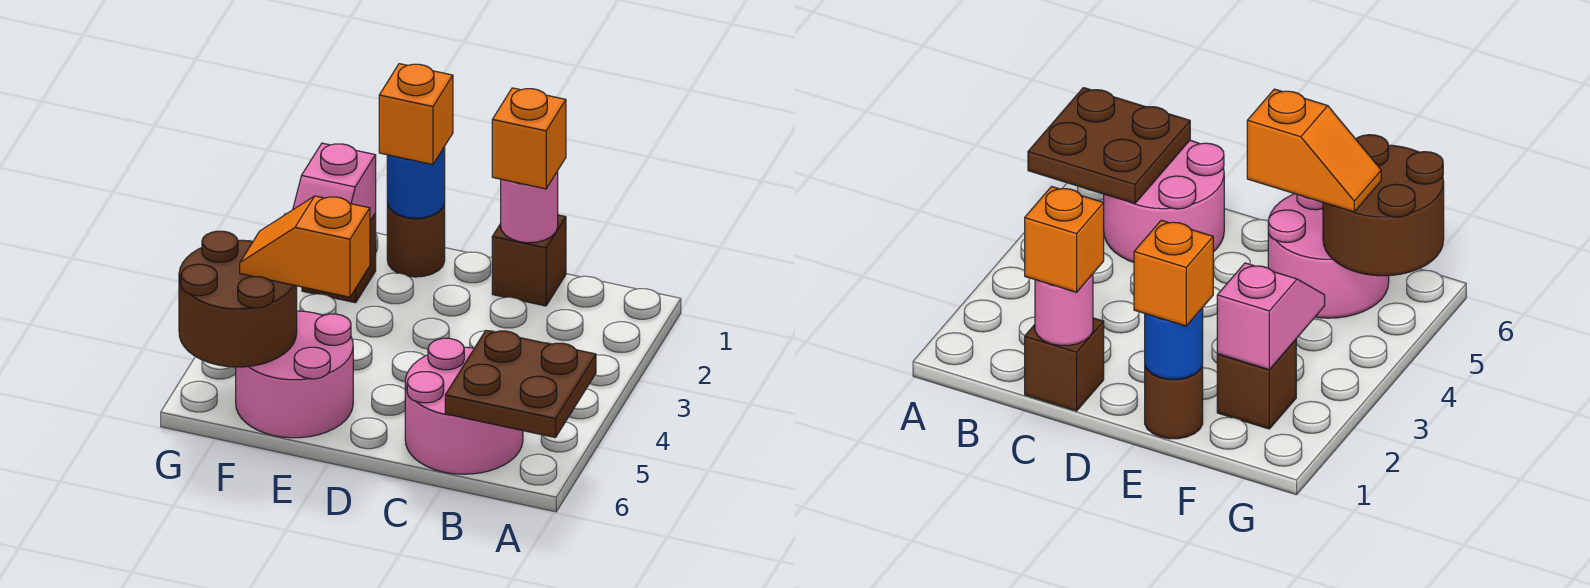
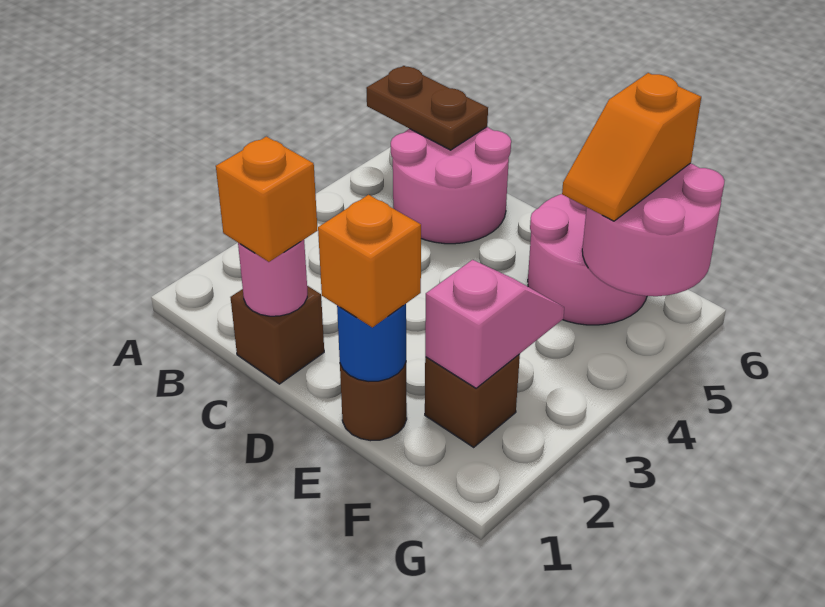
brown 2x2 plate [445,330,596,438] -> brown 1x2 plate [366,66,488,150]
orange 1x2 slope [240,196,370,297] -> orange 1x2 slope turned to [562,73,701,221]
brown 2x2 round brick [179,231,297,367] -> pink 2x2 round brick [582,163,725,296]

